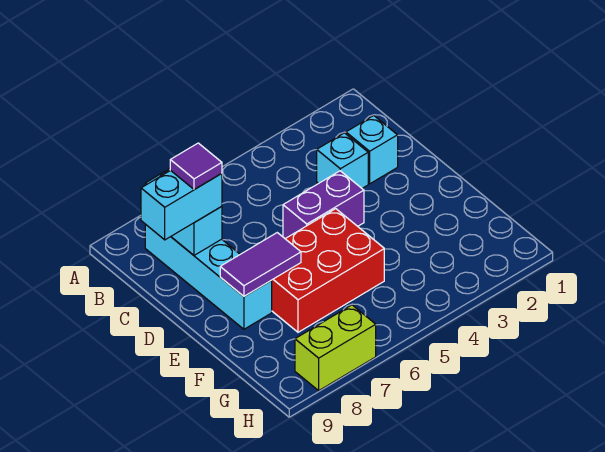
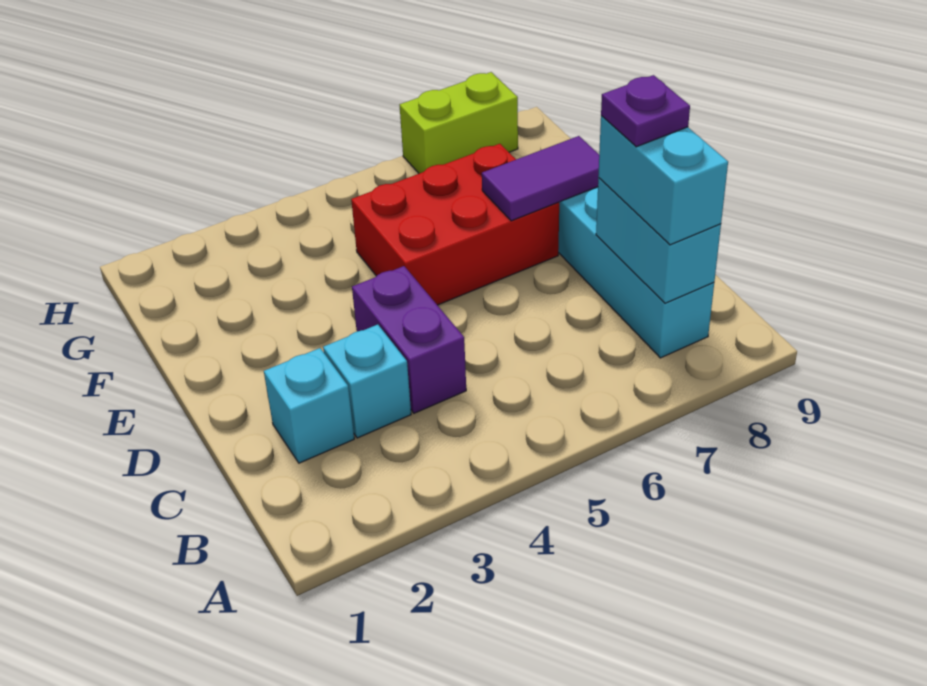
cyan 1x2 brick [141,170,222,240] -> cyan 1x2 brick turned to [598,116,728,245]
purple 1x1 tile [170,143,222,190] -> purple 1x1 plate [601,75,690,147]
purple 1x2 brick [283,171,364,239] -> purple 1x2 brick turned to [352,266,466,413]

